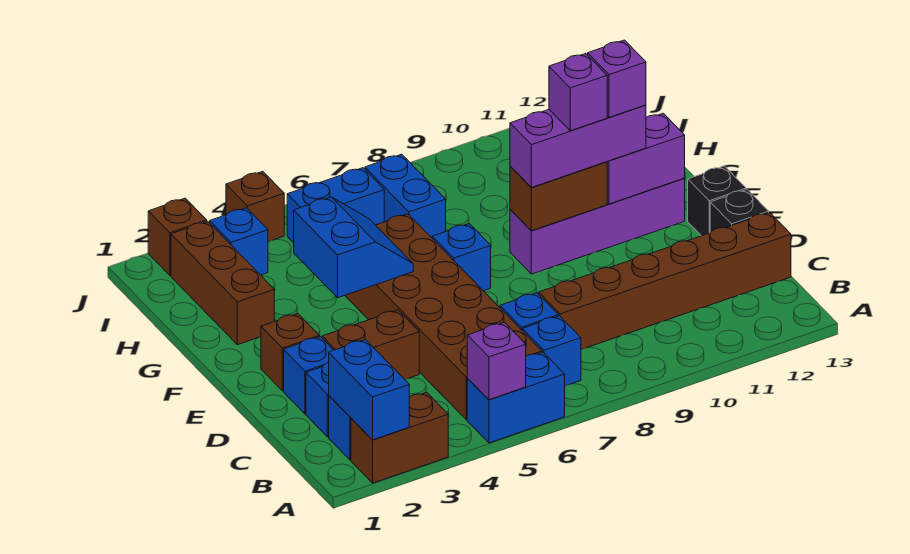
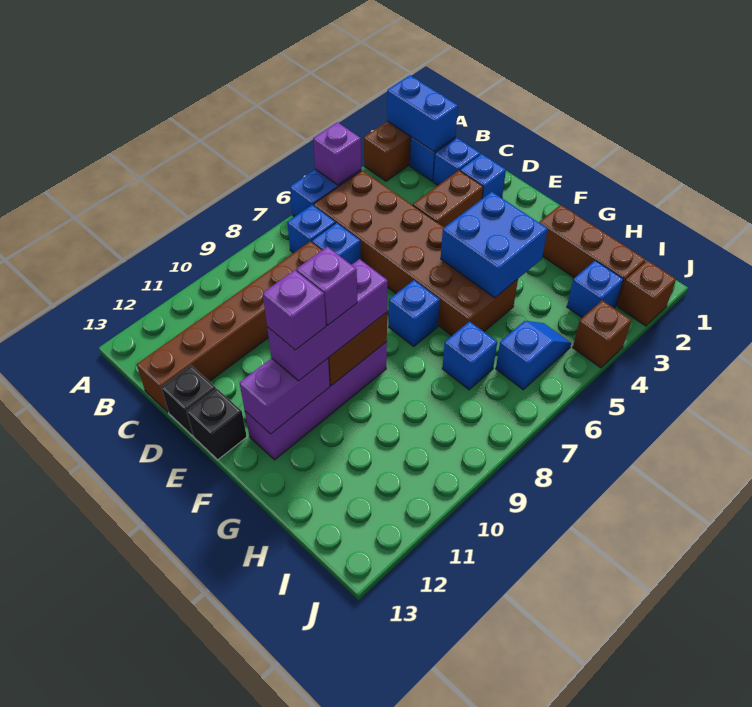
brown 1x1 brick [261,313,319,391] -> none
blue 2x2 slope [294,197,413,298] -> blue 2x2 brick [441,192,548,298]
blue 1x2 brick [365,154,446,238] -> blue 1x1 brick [442,321,497,390]
blue 1x2 brick [287,168,384,243] -> blue 1x2 slope [496,321,571,390]

